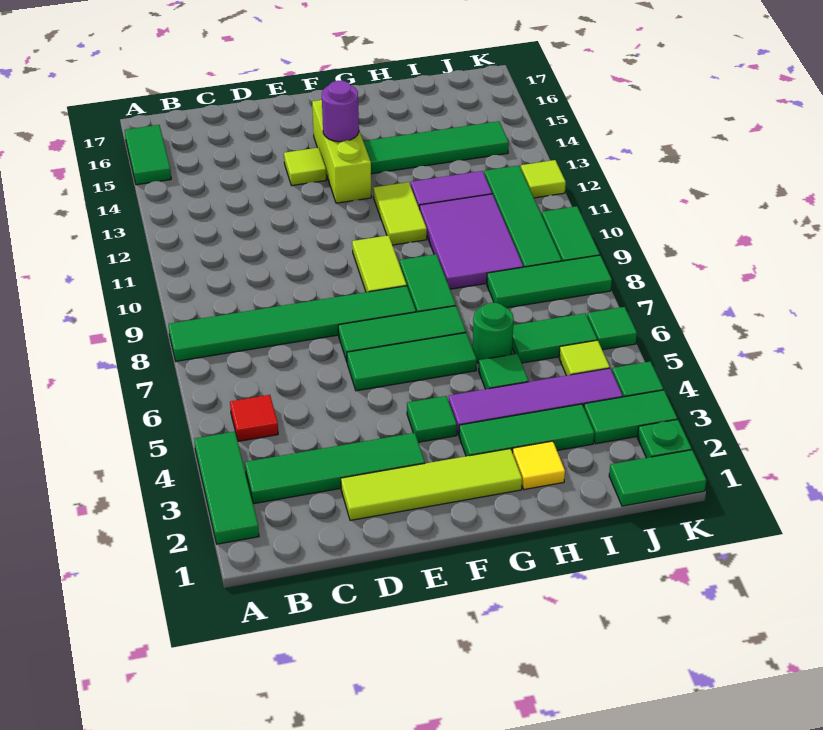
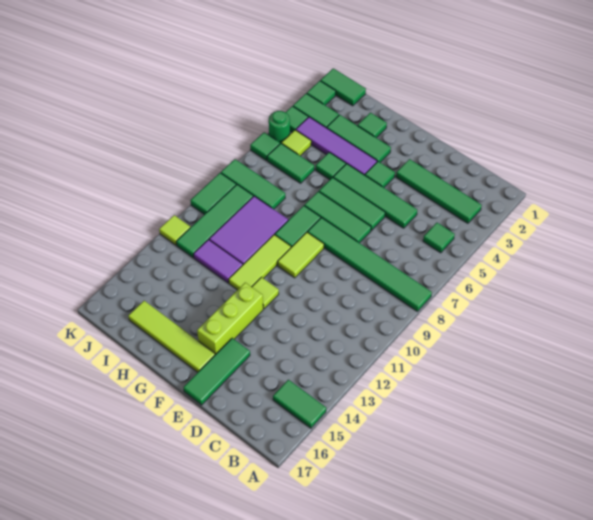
green 1x3 tile [194,432,259,544] -> green 1x3 tile moved to [183,338,250,405]
green 1x2 tile [125,125,171,185] -> green 1x2 tile turned to [273,380,326,428]
red 1x1 tile [230,395,278,441] -> green 1x1 tile [423,223,455,253]
lime 1x4 tile [341,449,522,520] -> lime 1x4 tile moved to [128,301,215,372]
lime 1x1 tile [284,148,326,186] -> lime 1x1 tile moved to [252,277,279,309]
purple 1x1 round brick [322,81,359,142] -> none
lime 1x2 tile [374,182,427,245] -> lime 1x3 tile [229,235,291,290]
green 1x4 tile [363,121,509,174] -> green 1x4 tile moved to [333,164,417,228]
yellow 1x1 tile [513,441,565,490] -> green 1x1 tile [357,113,387,138]
green 1x1 round brick [473,303,514,363] -> green 1x1 round brick moved to [269,111,290,143]
green 1x1 plate [637,419,692,458] -> green 1x1 tile [307,81,336,105]

